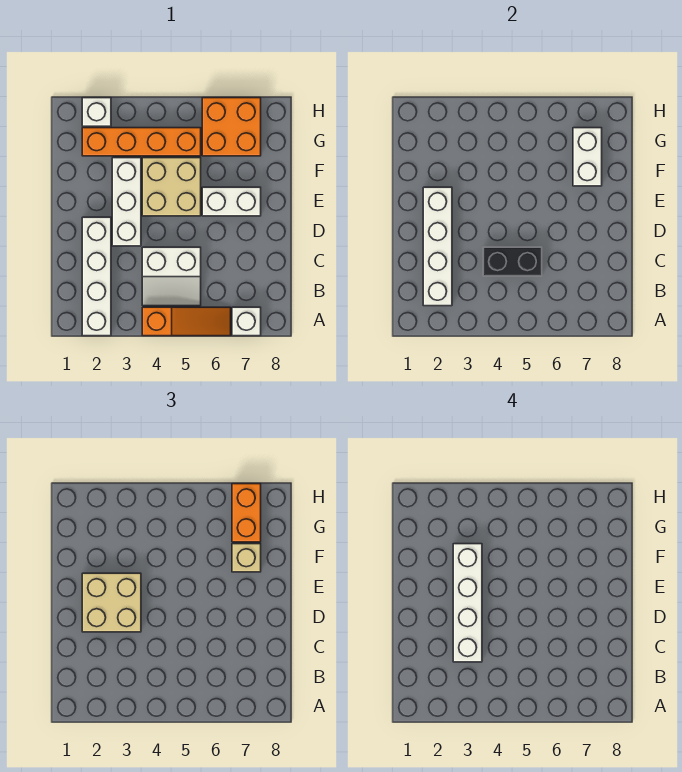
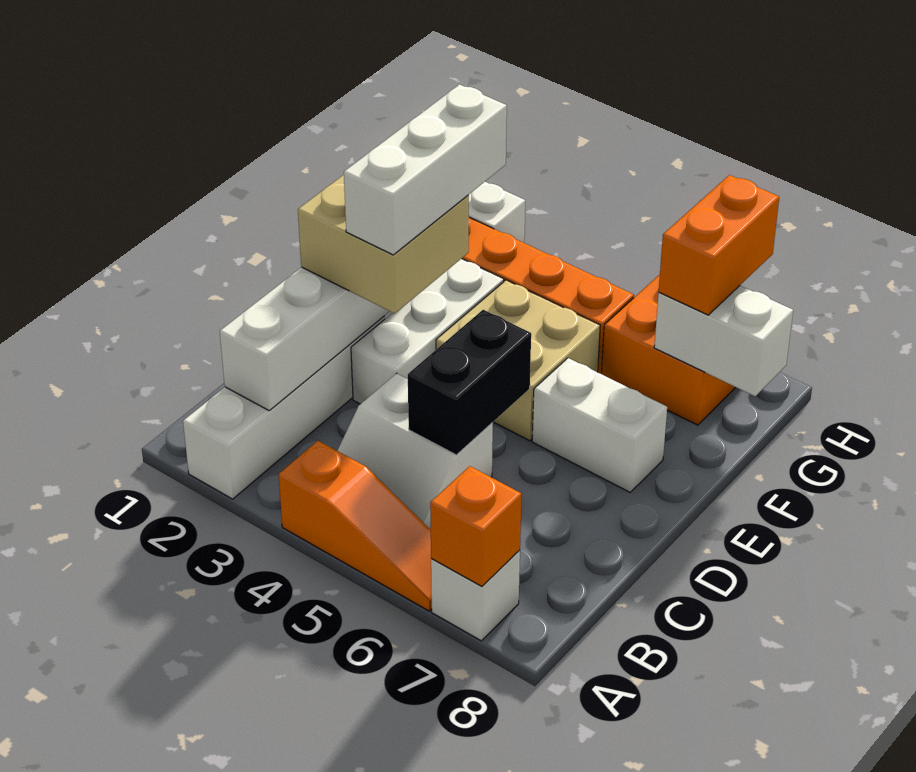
none -> orange 1x1 brick [430,466,522,586]
white 1x4 brick [453,544,482,662] -> white 1x3 brick [344,85,507,255]
black 1x2 brick [483,247,542,276] -> black 1x2 brick turned to [408,310,531,455]
white 1x2 brick [573,128,602,186] -> white 1x2 brick turned to [654,286,793,396]
tan 1x1 brick [232,544,261,572] -> none

